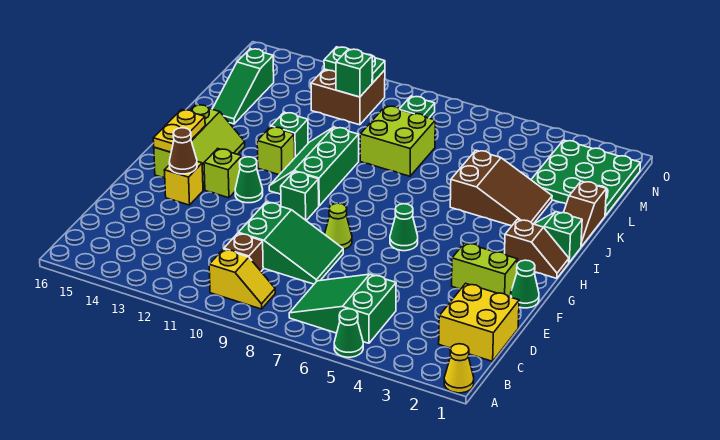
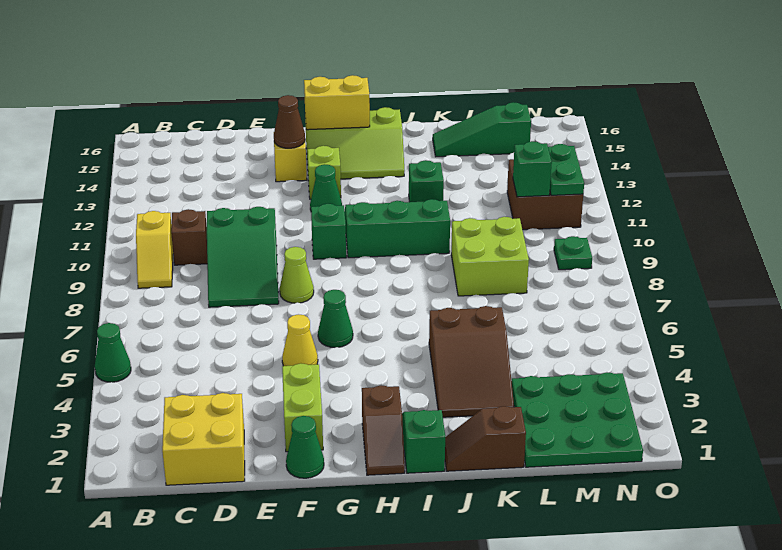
yellow 1x1 cone [444,344,474,393] -> yellow 1x1 cone moved to [282,314,318,366]
green 2x3 slope [289,274,396,343] -> none
yellow 1x2 plate [153,109,205,152] -> yellow 1x2 brick [304,75,370,130]
lime 1x1 brick [257,127,295,175] -> none

